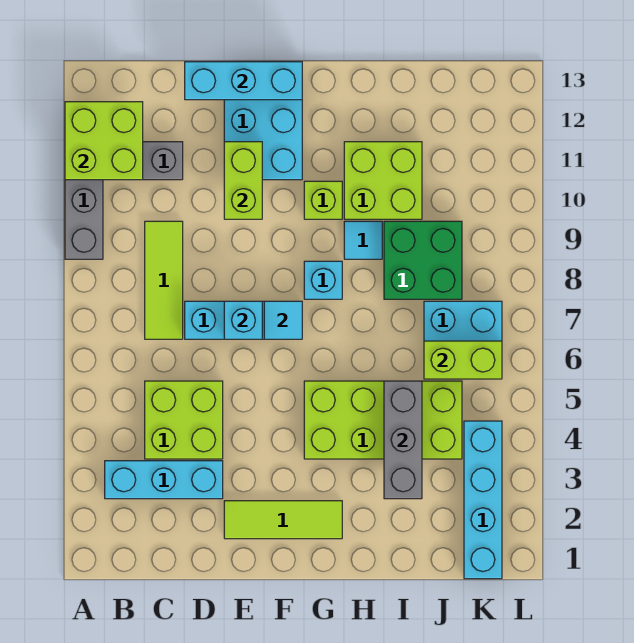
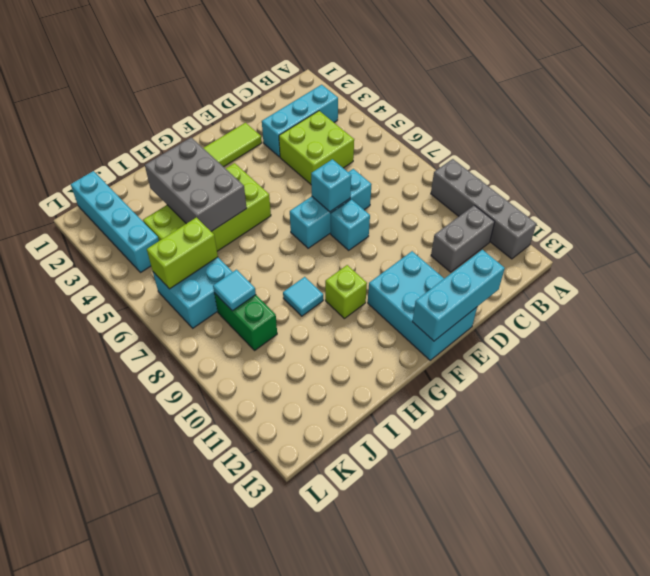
lime 2x2 brick [65,102,143,180] -> none
lime 1x3 tile [145,221,183,339] -> none
lime 1x2 brick [224,142,262,219] -> none
cyan 1x1 tile [264,301,302,339] -> cyan 1x1 tile moved to [213,270,256,311]
cyan 1x1 brick [304,261,342,299] -> cyan 1x1 brick moved to [331,199,370,250]
lime 2x2 brick [344,142,422,219] -> none
grey 1x3 brick [384,381,422,499] -> grey 2x3 brick [145,137,247,232]
green 2x2 brick [384,221,462,299] -> green 1x2 brick [214,293,277,350]

